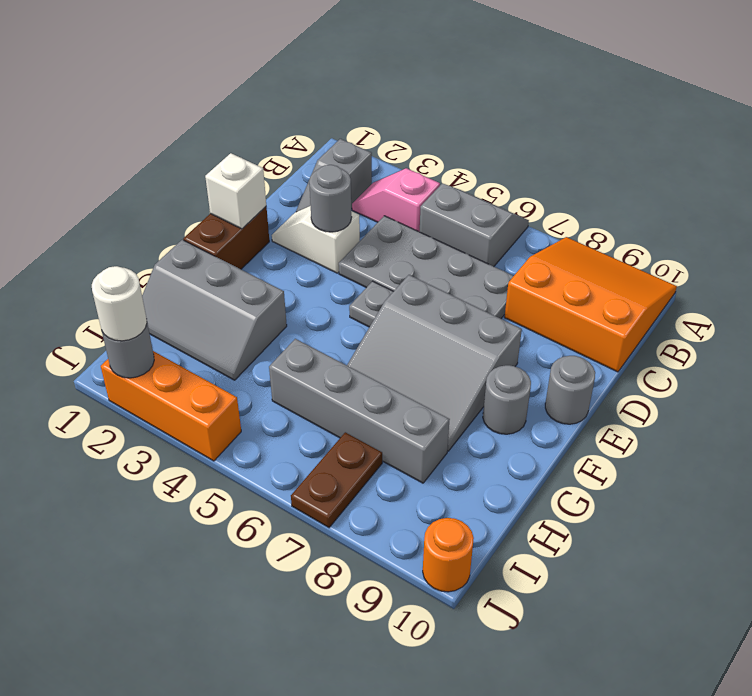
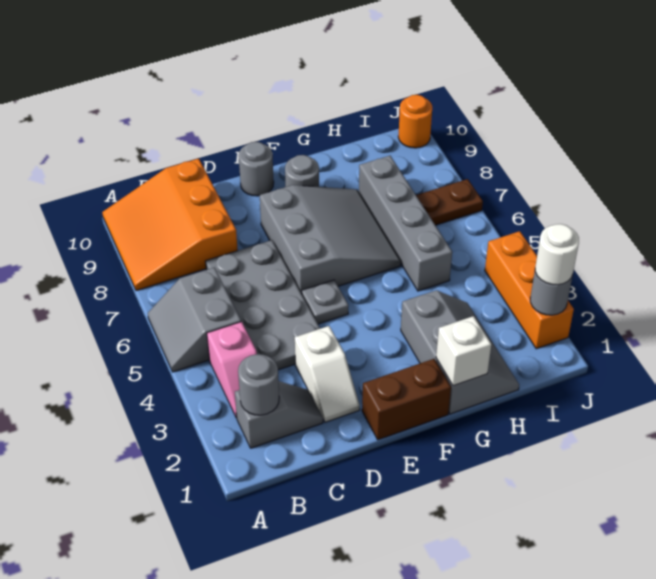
grey 1x1 round brick [309,165,352,232] -> grey 1x1 round brick moved to [238,354,279,415]
white 1x1 brick [205,153,266,229] -> white 1x1 brick moved to [436,316,491,386]

